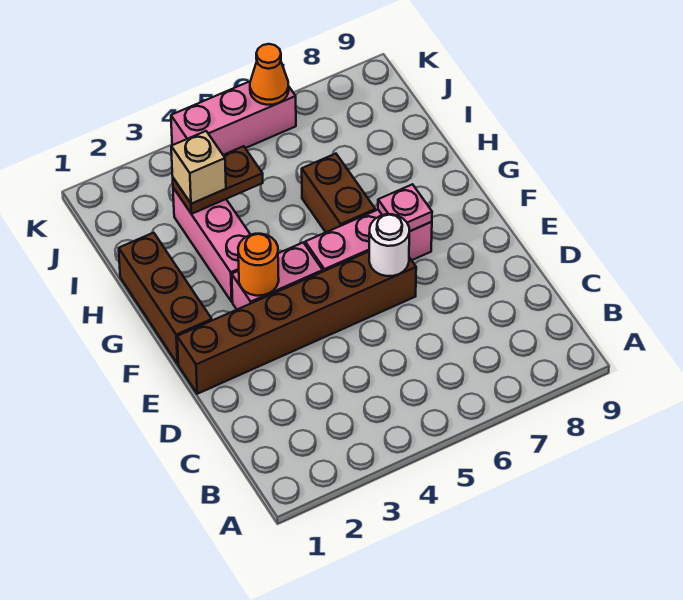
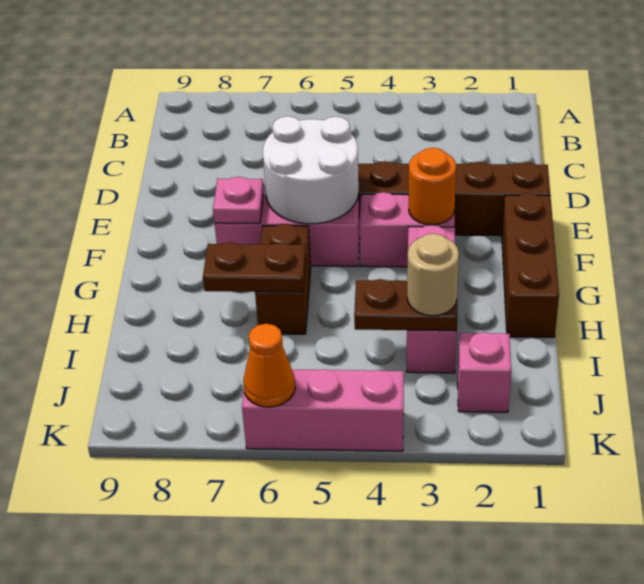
white 1x1 round brick [369,214,410,276] -> white 2x2 round brick [263,116,359,224]
none -> brown 1x2 plate [203,242,306,292]
tan 1x1 brick [171,131,226,204] -> tan 1x1 round brick [407,234,459,316]
none -> pink 1x1 brick [458,332,511,412]

